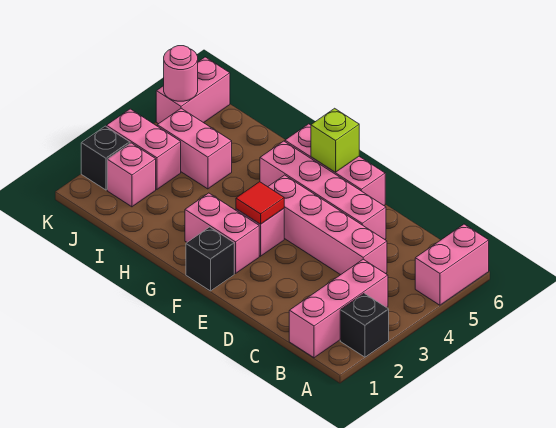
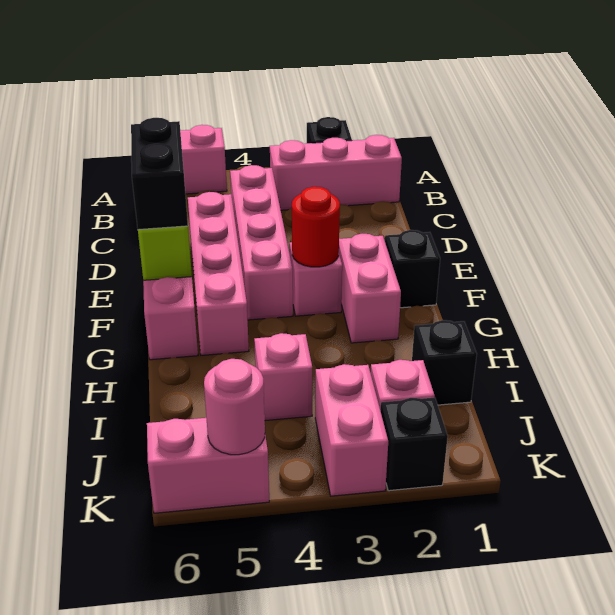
none -> black 1x2 brick [131,118,188,230]
red 1x1 tile [236,182,284,224] -> red 1x1 round brick [292,187,340,267]
none -> black 1x1 brick [412,320,477,405]
pink 1x2 brick [157,108,232,189] -> pink 1x1 brick [254,333,312,421]

